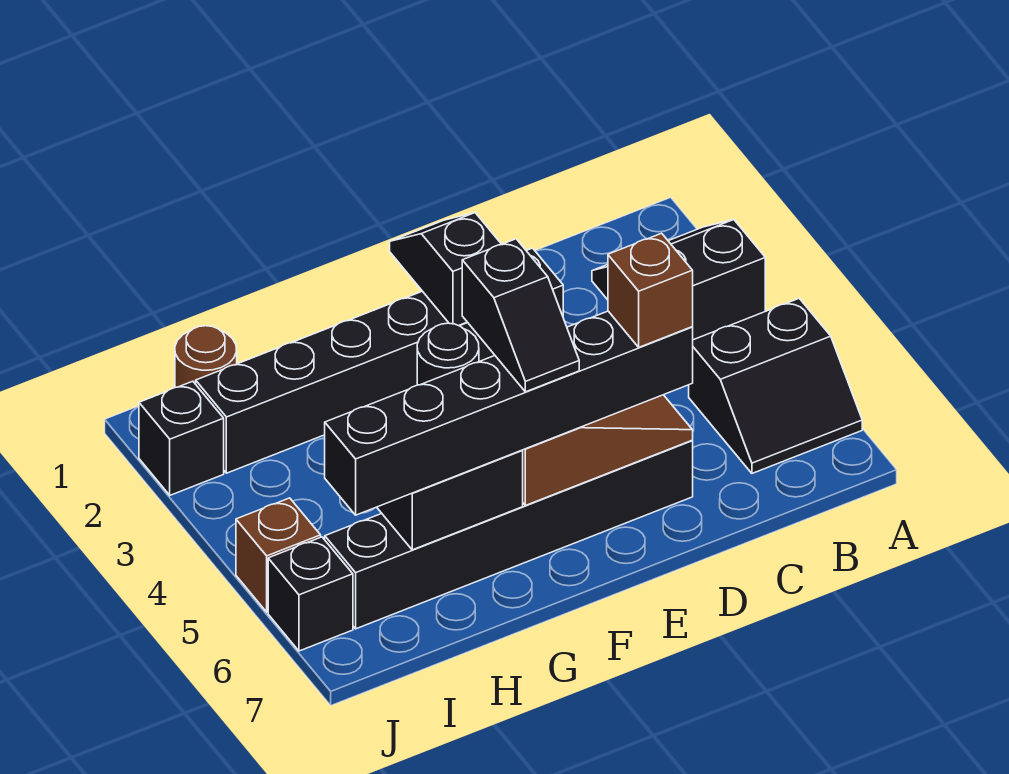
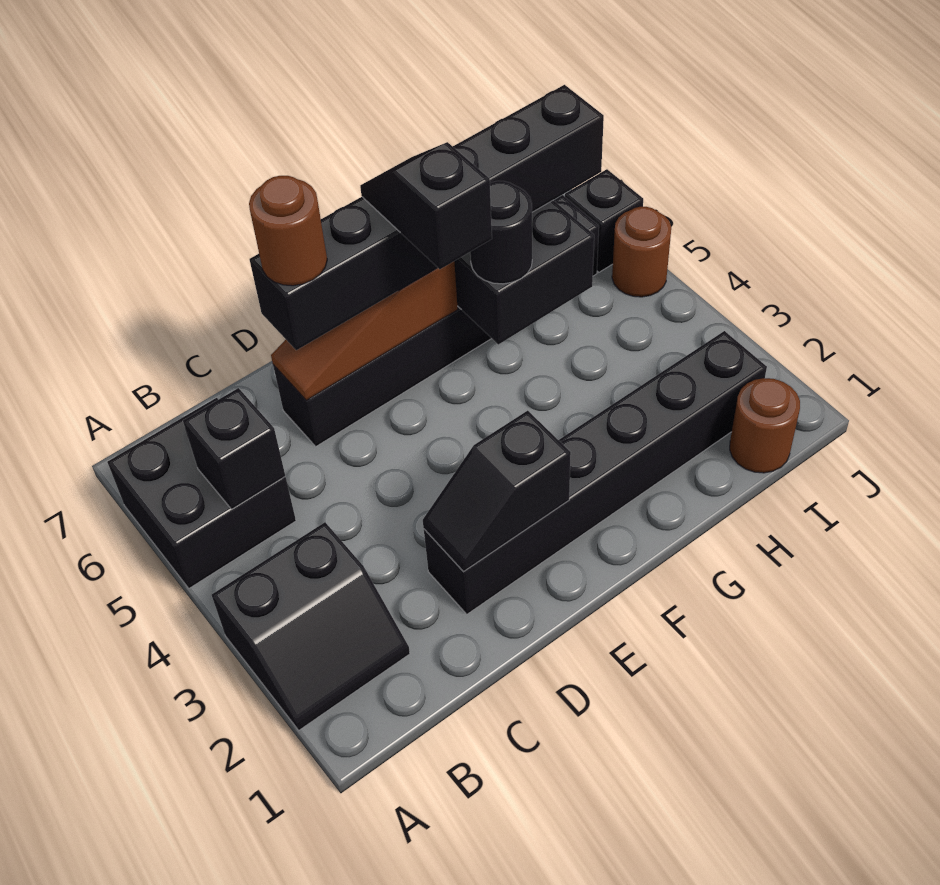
black 2x2 slope [689,298,862,473] -> black 2x2 brick [108,398,296,588]
brown 1x1 brick [608,233,693,347] -> brown 1x1 round brick [249,176,327,286]
black 1x2 slope [390,213,502,326] -> black 1x2 slope turned to [423,411,571,572]
black 1x1 brick [139,381,224,495] -> black 1x1 brick moved to [183,388,285,509]
brown 1x1 brick [236,498,321,612] -> brown 1x1 round brick [612,207,671,297]

